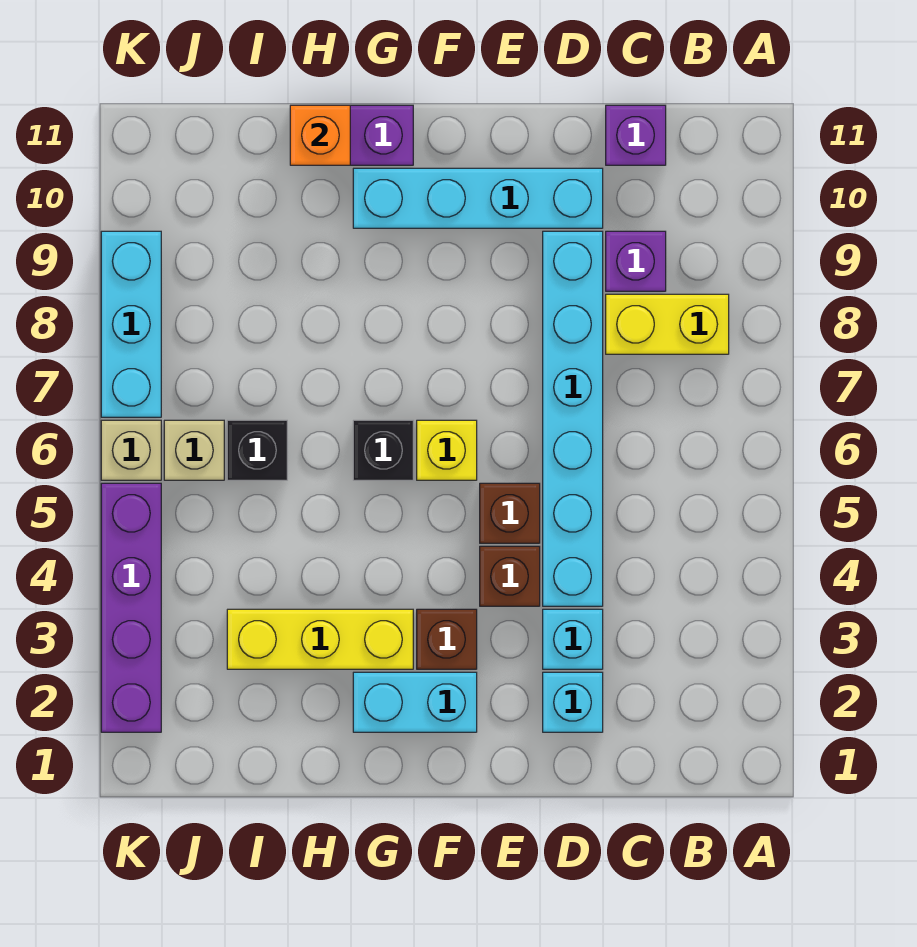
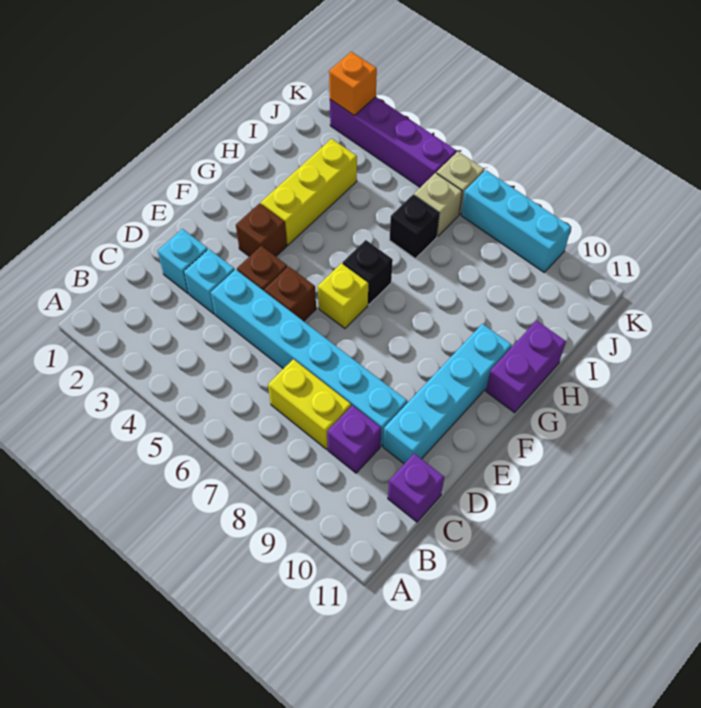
yellow 1x2 brick [606,294,729,354] -> yellow 1x2 brick turned to [268,359,351,449]
cyan 1x2 brick [353,672,477,732] -> none
orange 1x1 brick [290,105,350,165] -> orange 1x1 brick moved to [329,52,377,115]

